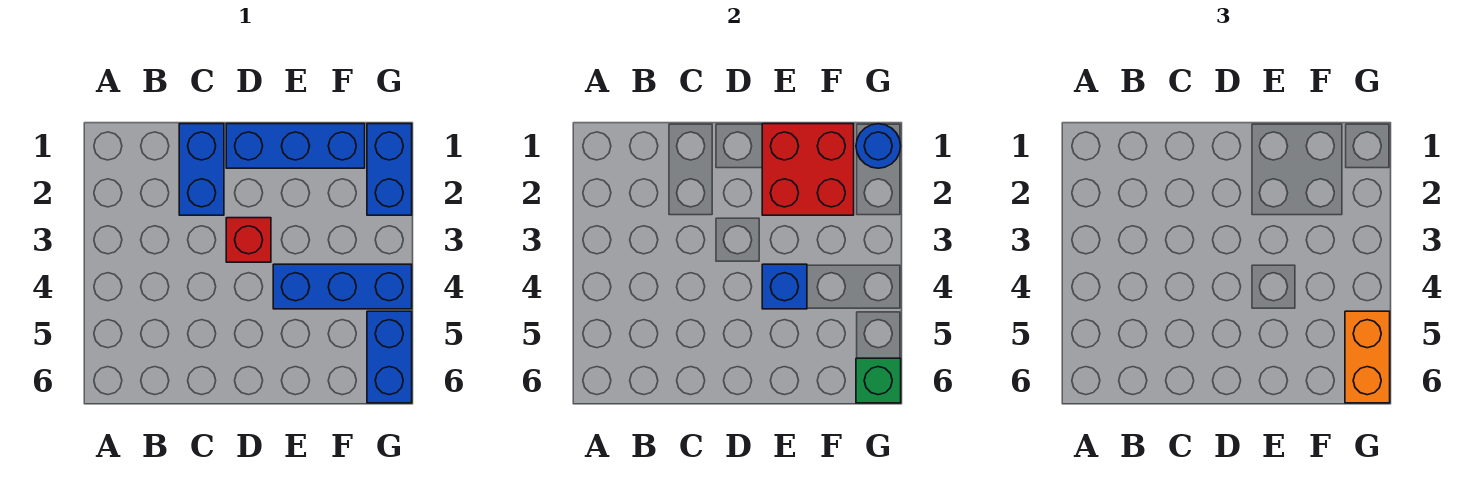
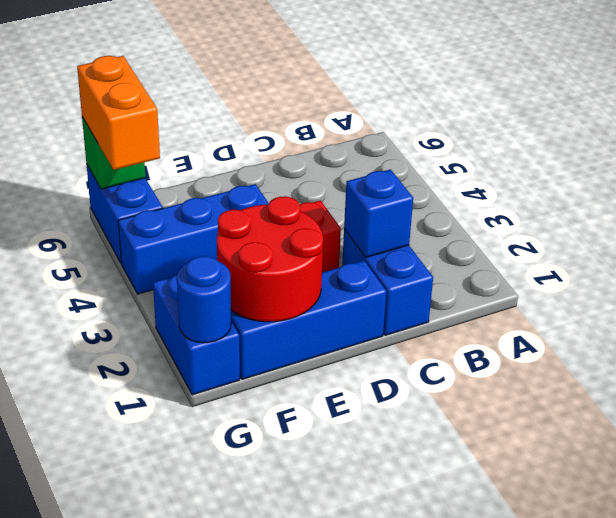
red 2x2 brick [762,124,854,215] -> red 2x2 round brick [217,196,323,322]
blue 1x1 brick [762,264,807,309] -> blue 1x1 brick moved to [344,170,413,258]

